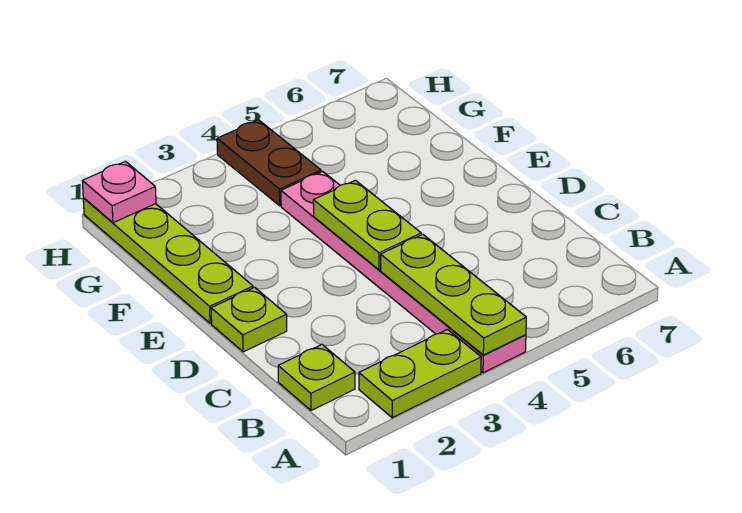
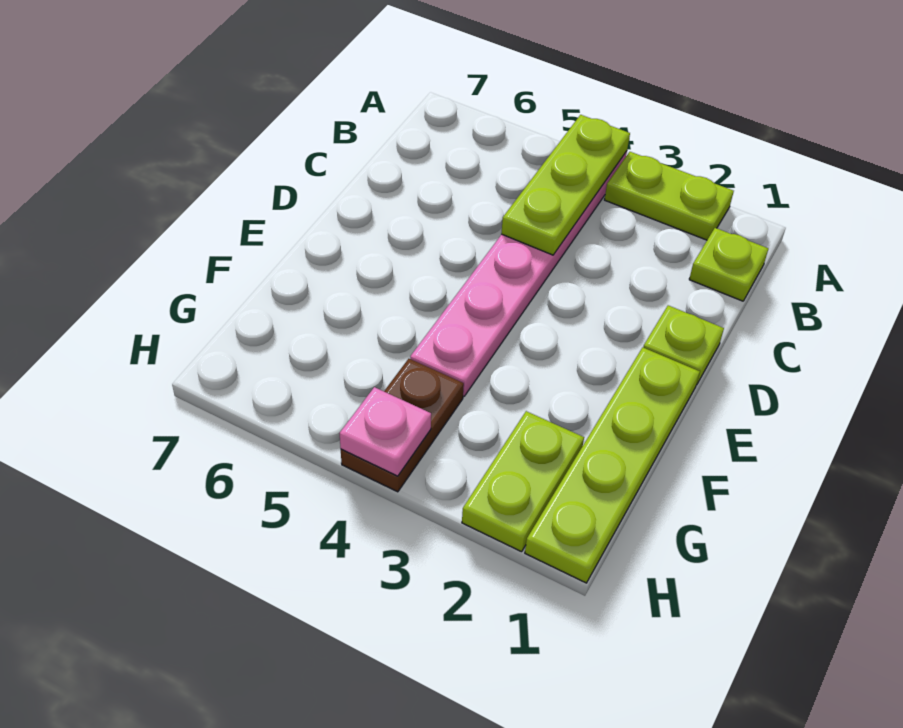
lime 1x2 plate [313,180,421,270] -> lime 1x2 plate moved to [462,411,584,552]
pink 1x1 plate [82,161,156,223] -> pink 1x1 plate moved to [340,387,431,476]

